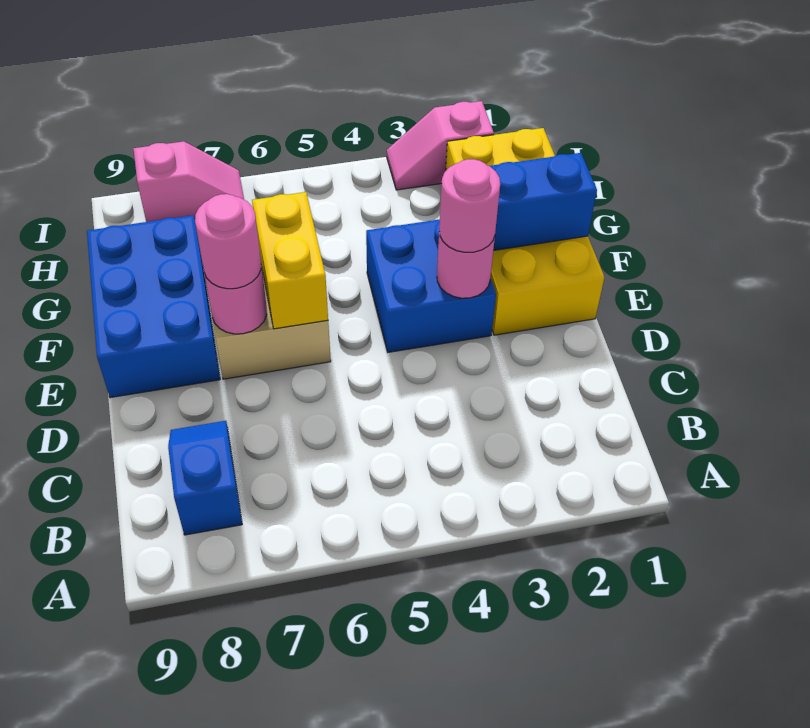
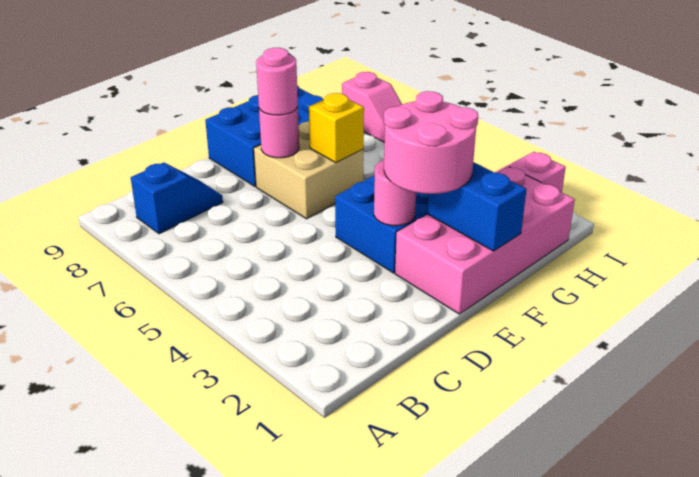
yellow 2x4 brick [446,128,604,335] -> pink 2x4 brick [395,167,575,314]
pink 1x1 round brick [439,159,500,252] -> pink 2x2 round brick [384,91,478,194]
yellow 1x2 brick [252,192,328,329] -> yellow 1x1 brick [309,93,364,162]

